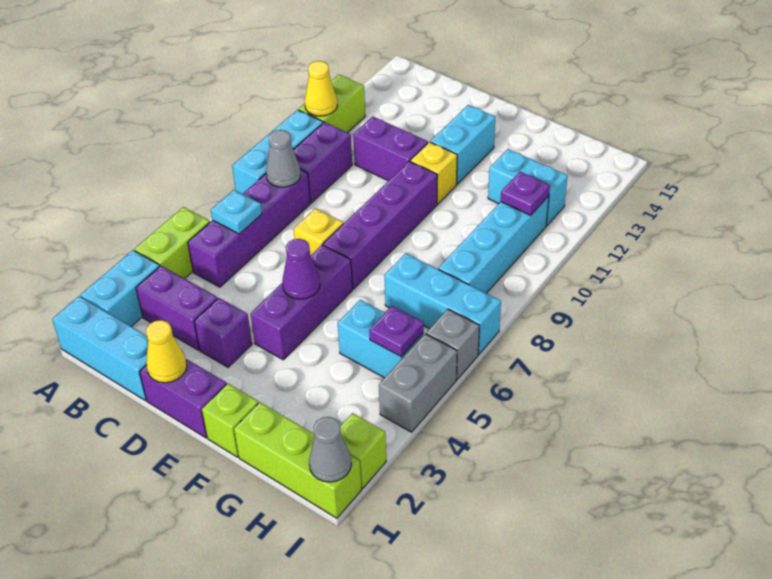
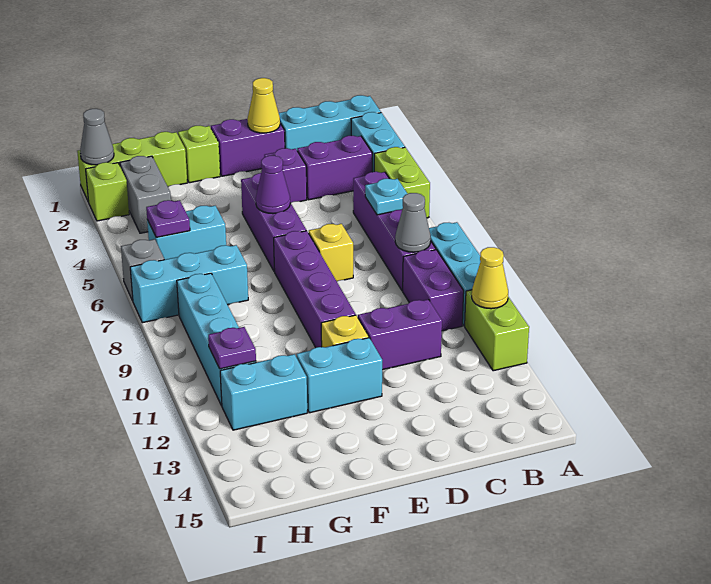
cyan 1x2 brick [430,105,496,184] -> cyan 1x2 brick turned to [296,338,382,413]
grey 1x2 brick [379,334,457,432] -> grey 1x2 brick moved to [120,156,171,233]

